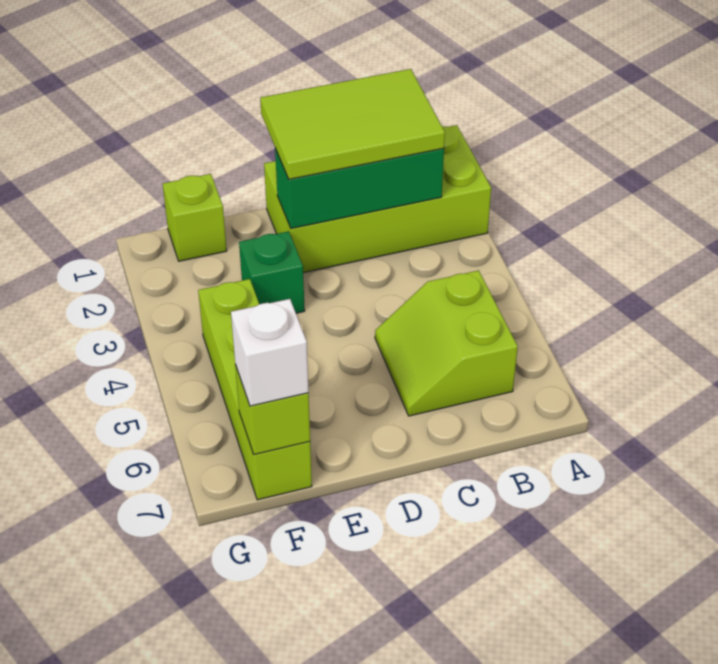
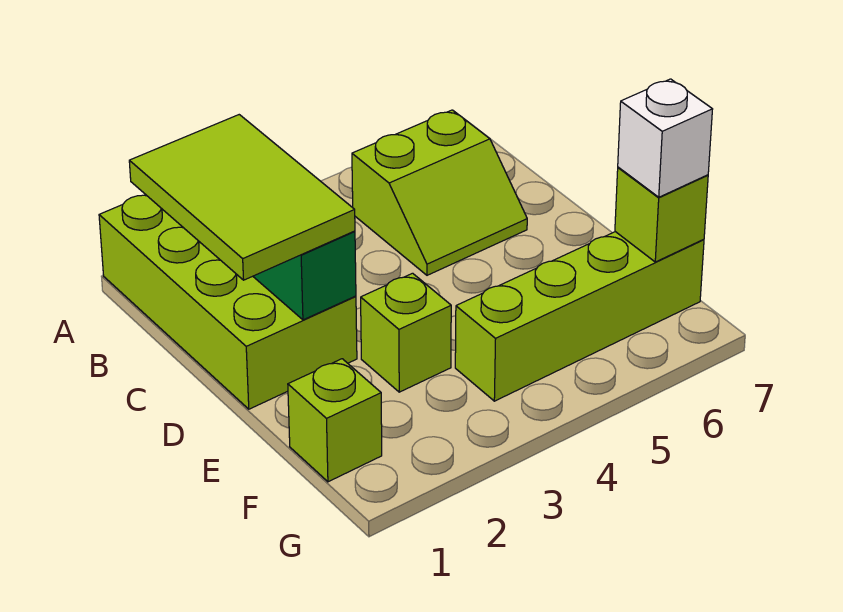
green 1x1 brick [239,231,305,313] -> lime 1x1 brick [361,273,451,392]

